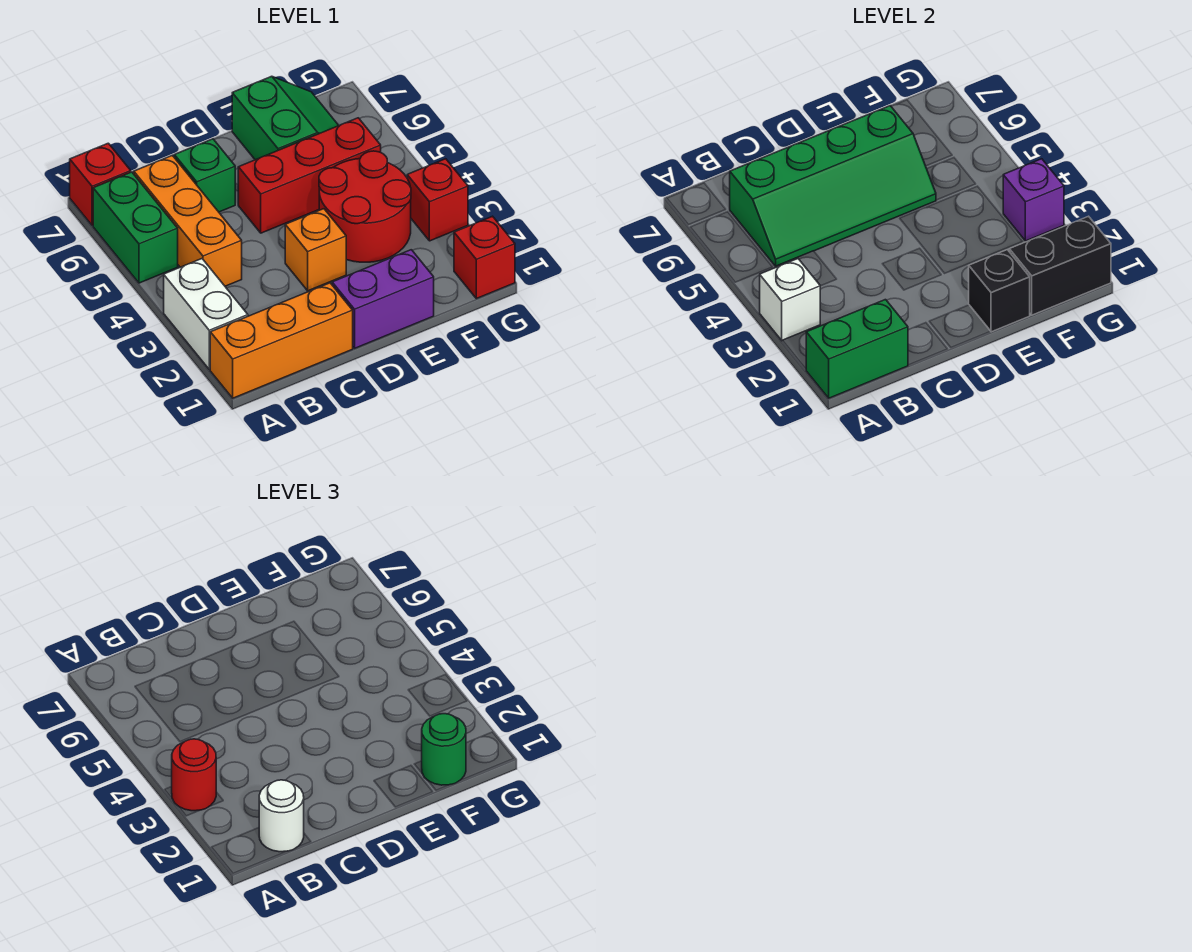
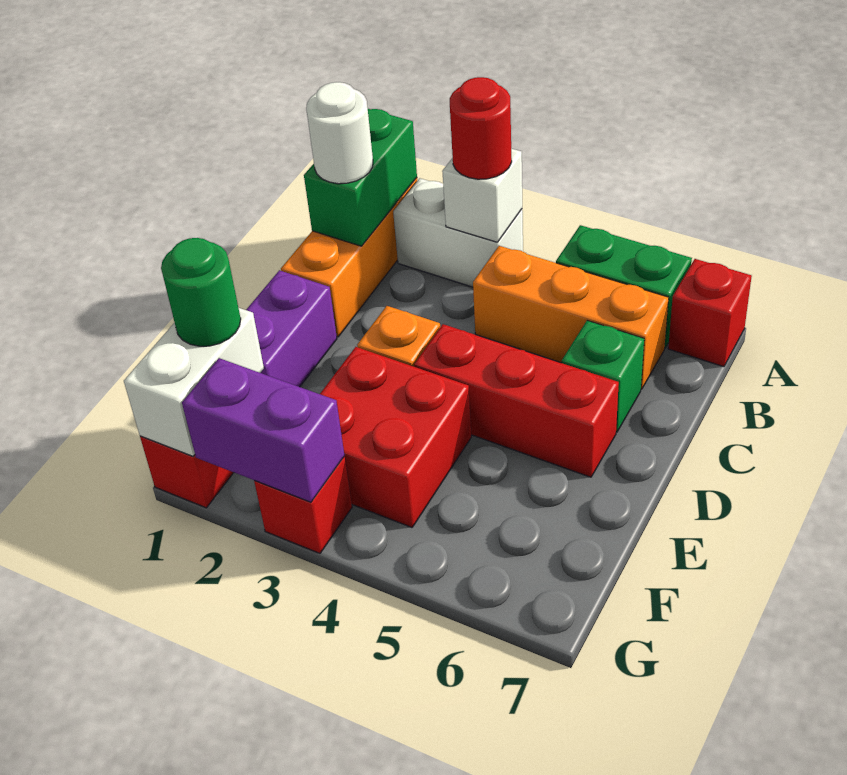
green 2x4 slope [730,106,936,266] -> none
red 1x3 brick [238,118,381,233] -> red 1x3 brick turned to [414,324,619,477]
black 1x1 brick [969,250,1030,332] -> none
red 2x2 round brick [319,151,411,262] -> red 2x2 brick [320,347,471,527]
green 2x2 slope [232,76,339,160] -> none
black 1x2 brick [1009,216,1111,315] -> white 1x2 brick [124,308,264,456]
purple 1x1 brick [1003,159,1064,241] -> purple 1x2 brick [182,358,344,502]

